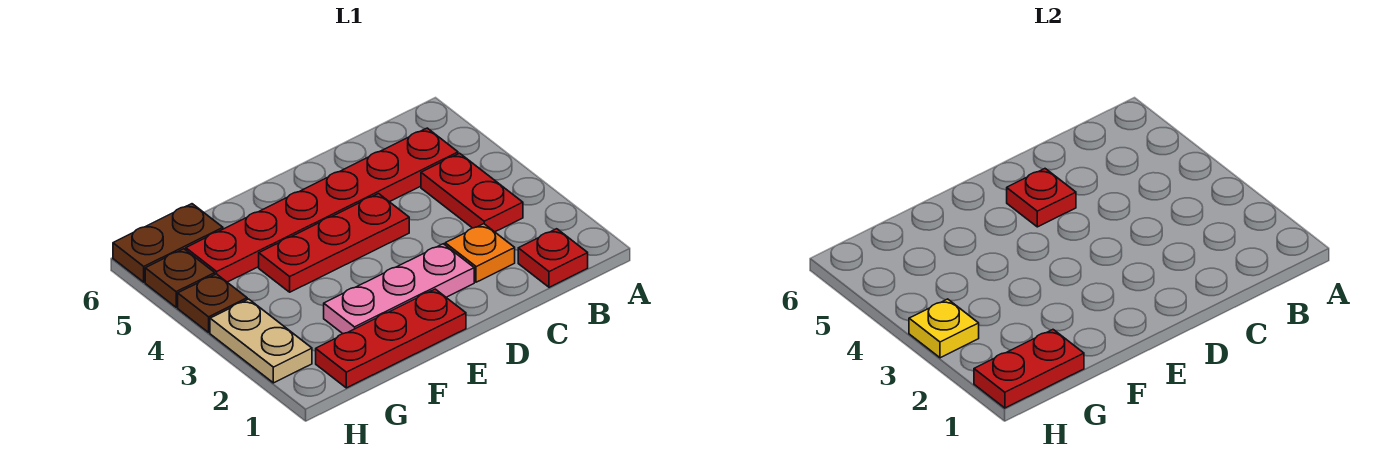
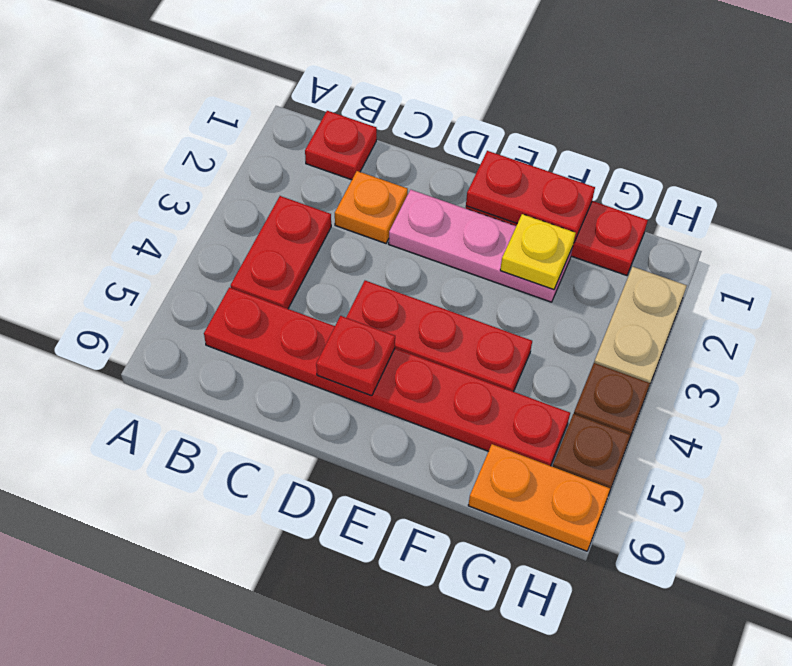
red 1x2 plate [974,330,1084,408] -> red 1x2 plate moved to [466,151,595,242]
brown 1x2 plate [113,204,223,282] -> orange 1x2 plate [468,444,610,551]
yellow 1x1 plate [909,299,979,358] -> yellow 1x1 plate moved to [500,214,576,290]

